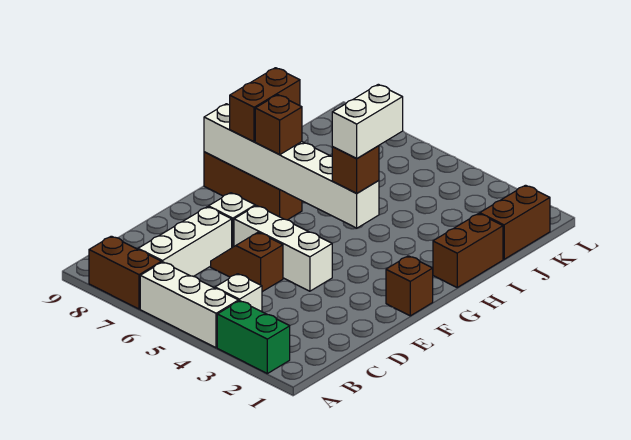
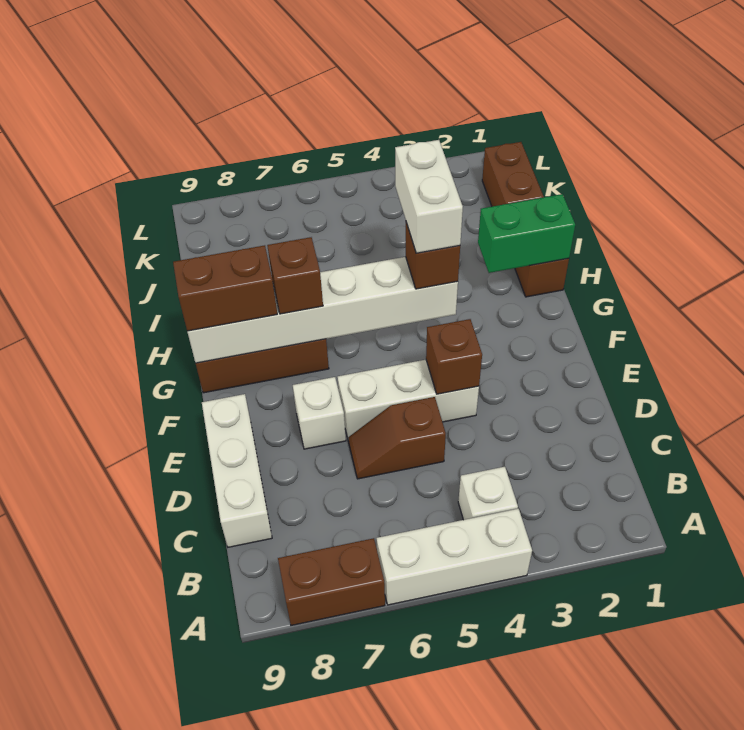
green 1x2 brick [217,301,290,374] -> green 1x2 brick moved to [478,194,575,273]
white 1x3 brick [138,207,232,276] -> white 1x3 brick moved to [202,394,272,547]
brown 1x1 brick [386,256,433,316] -> brown 1x1 brick moved to [426,319,482,394]
brown 1x2 brick [230,68,300,142] -> brown 1x2 brick turned to [173,245,277,331]

